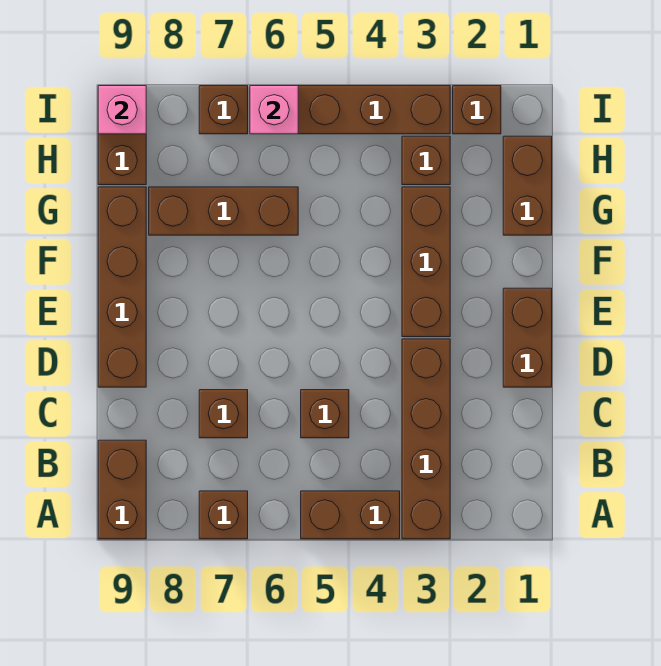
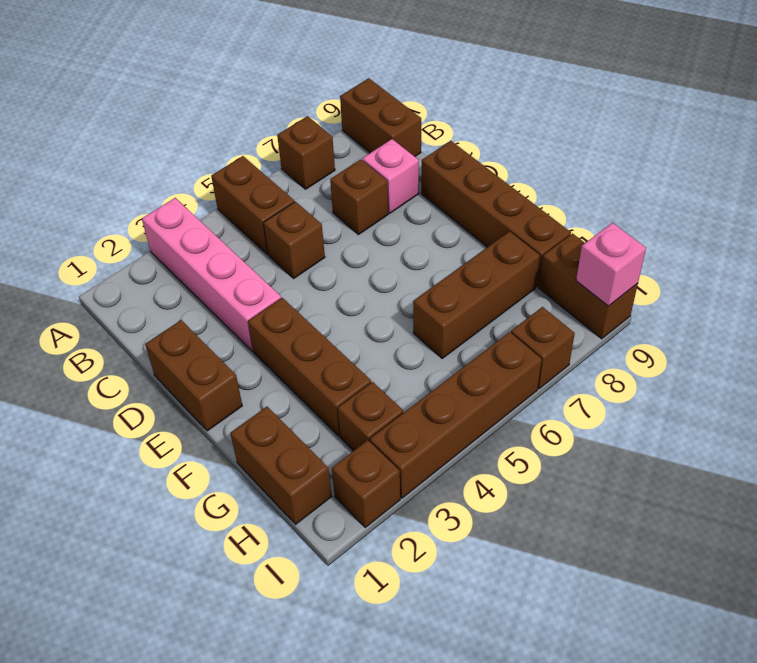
brown 1x4 brick [402,339,450,539] -> pink 1x4 brick [142,198,281,351]
brown 1x2 brick [301,491,400,539] -> brown 1x2 brick turned to [211,156,294,254]
pink 1x1 brick [250,86,298,134] -> pink 1x1 brick moved to [362,139,419,213]

